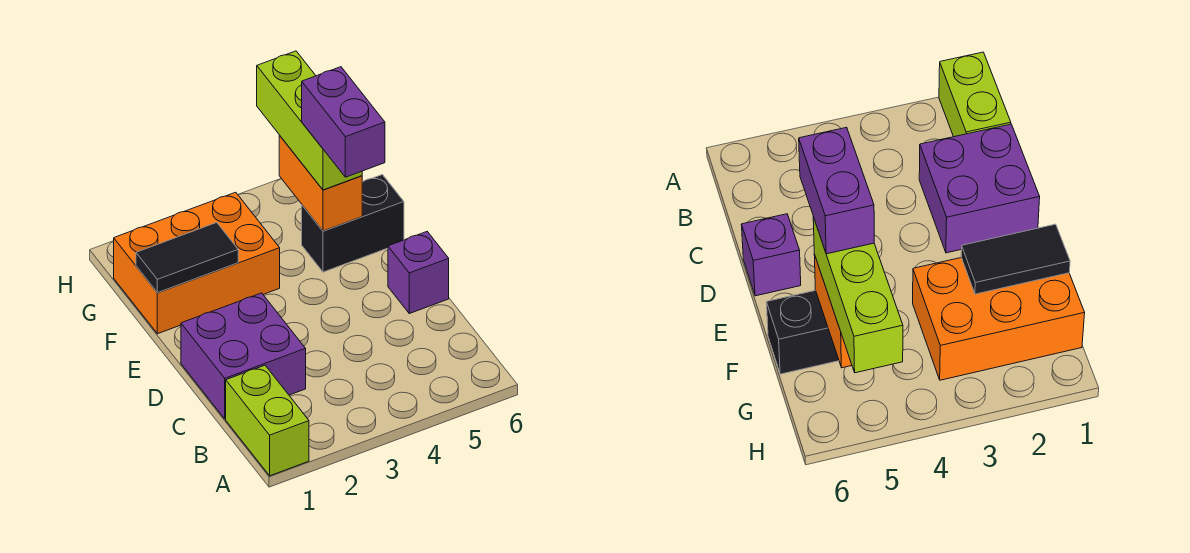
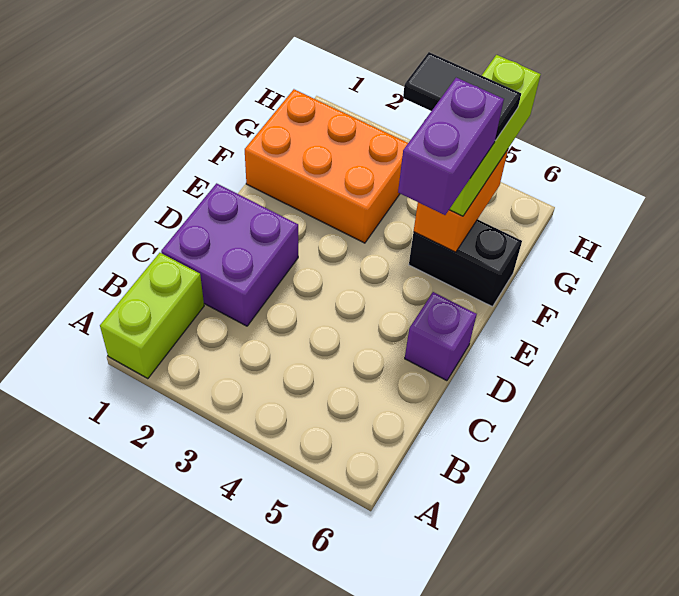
black 1x2 tile [136,223,238,293] -> black 1x2 tile moved to [403,52,521,140]

